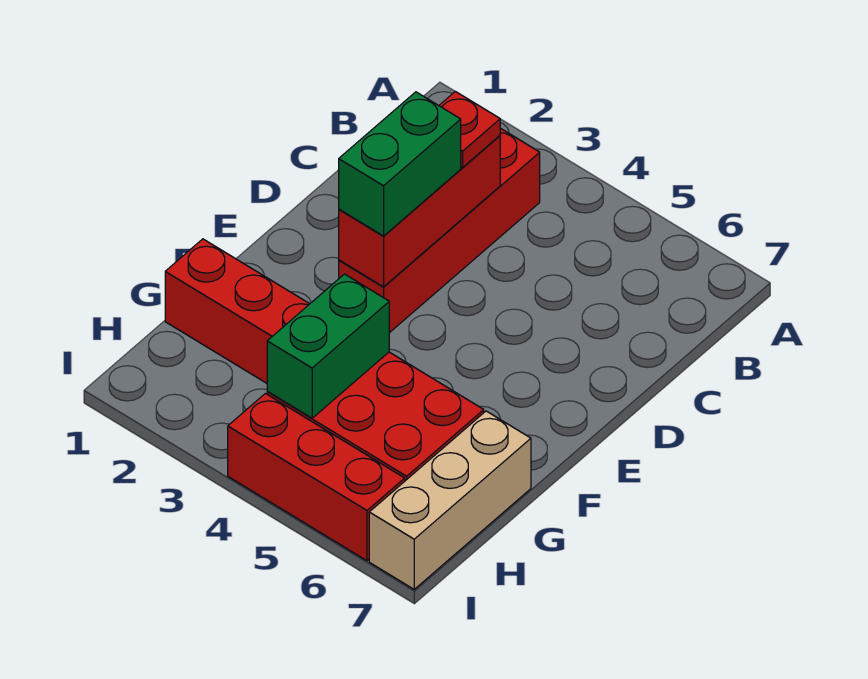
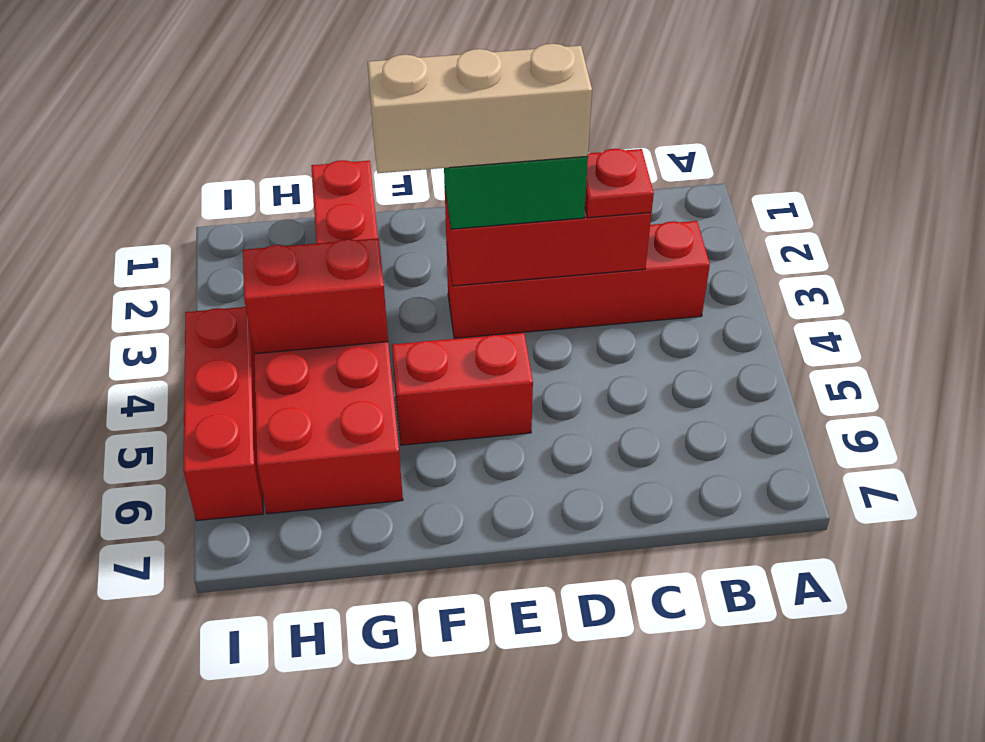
none -> red 1x2 brick [392,333,533,445]
green 1x2 brick [267,274,389,418] -> red 1x2 brick [243,238,388,354]
tan 1x3 brick [369,411,531,589] -> tan 1x3 brick moved to [368,44,592,173]

